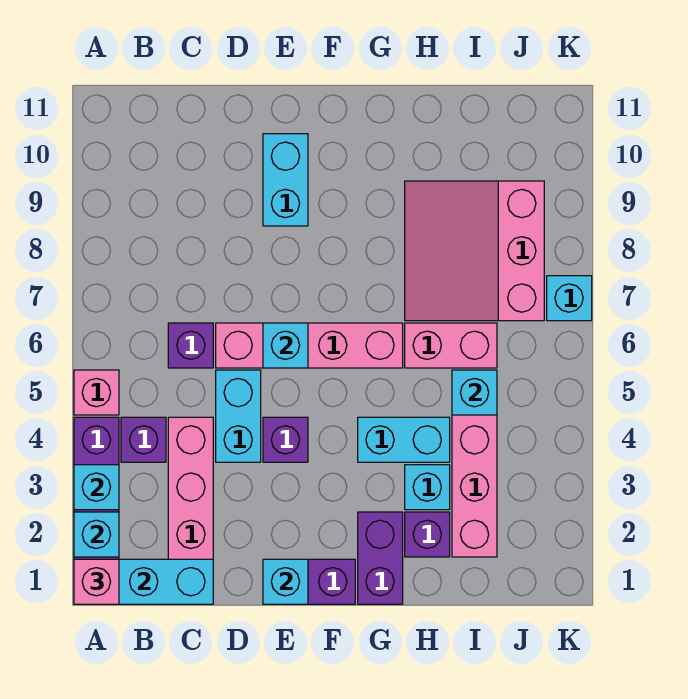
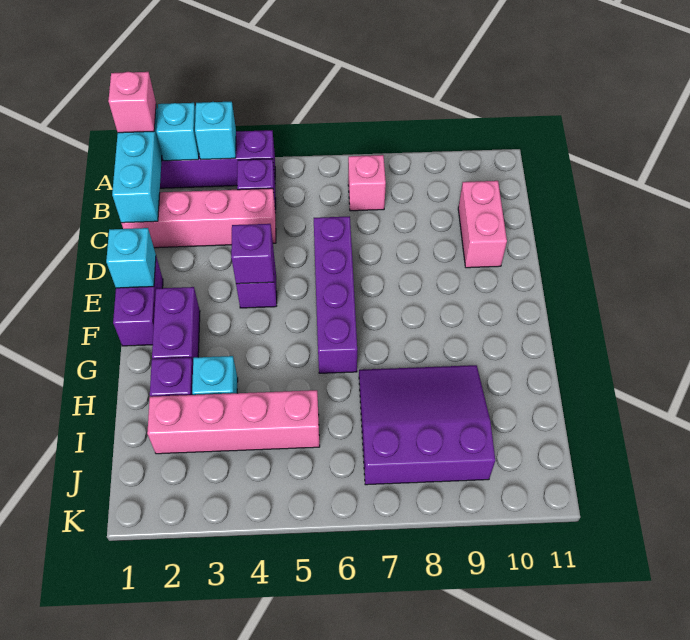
pink 1x1 brick [74,370,119,415] -> pink 1x1 brick moved to [348,155,386,211]
purple 1x1 brick [168,323,213,368] -> purple 1x1 brick moved to [231,224,274,284]
cyan 1x2 brick [216,370,261,462] -> none
pink 1x4 brick [216,323,403,368] -> purple 1x4 brick [314,216,357,373]
cyan 1x1 brick [263,323,308,368] -> none
cyan 1x2 brick [263,134,308,226] -> none
purple 1x2 brick [358,512,403,604] -> purple 1x2 brick turned to [152,287,200,361]
cyan 1x2 brick [358,417,450,462] -> none
pink 1x2 brick [405,323,497,368] -> pink 1x2 brick moved to [458,181,507,268]
pink 3x3 slope [405,181,544,321] -> purple 3x3 slope [359,365,495,485]
cyan 1x1 brick [452,370,497,415] -> none
cyan 1x1 brick [547,276,592,321] -> none

